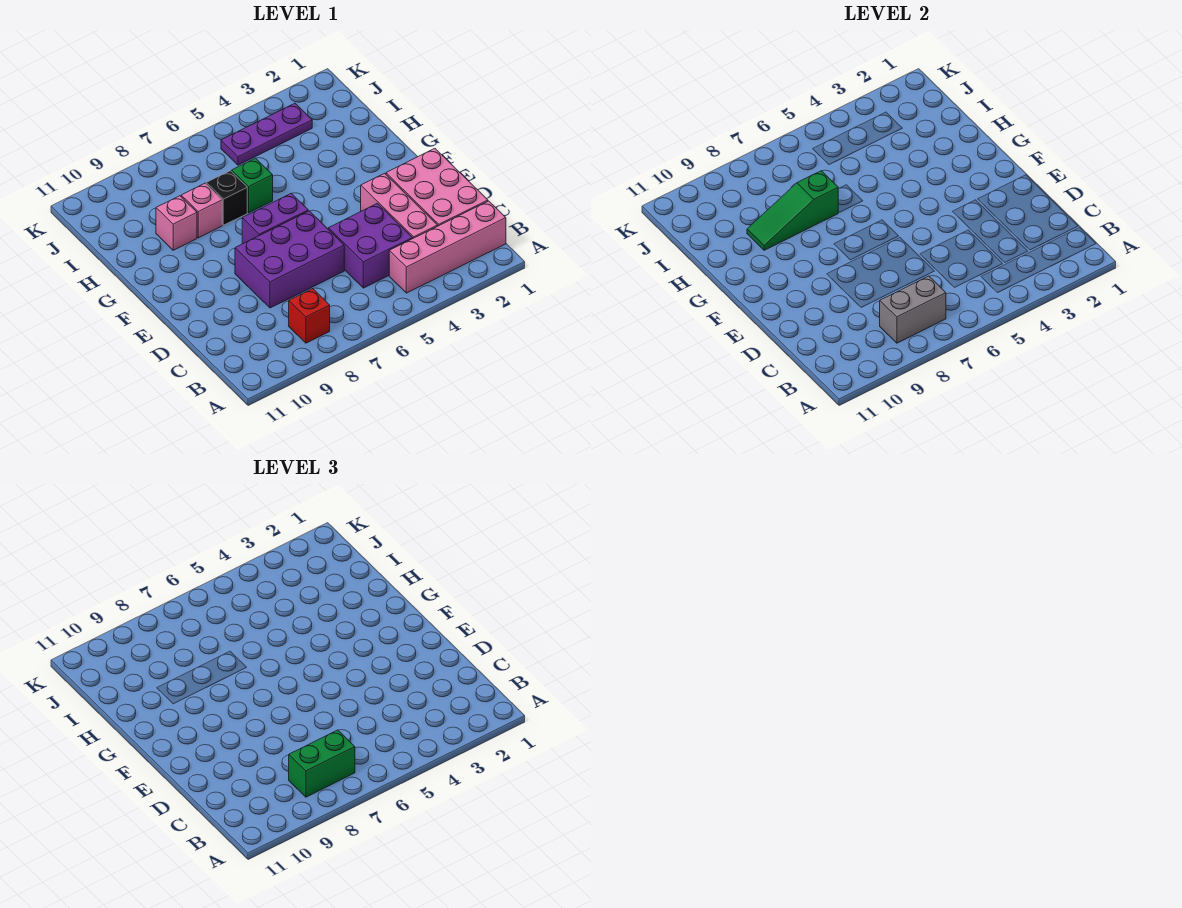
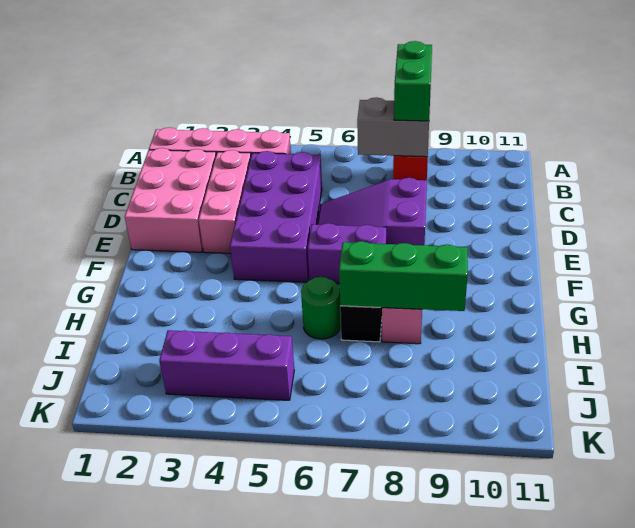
green 1x2 brick [289,730,355,797] -> green 1x2 brick turned to [394,41,432,121]
purple 2x2 brick [328,203,412,288] -> purple 2x4 brick [230,151,322,282]
purple 2x3 brick [235,211,344,308] -> purple 2x3 slope [317,178,427,245]
green 1x1 brick [232,158,273,213] -> green 1x1 round brick [301,277,341,339]
green 1x3 slope [747,171,838,250] -> green 1x3 brick [339,241,468,311]
pink 1x1 brick [156,196,197,250] -> none
purple 1x3 plate [221,103,312,165] -> purple 1x3 brick [159,330,294,400]

